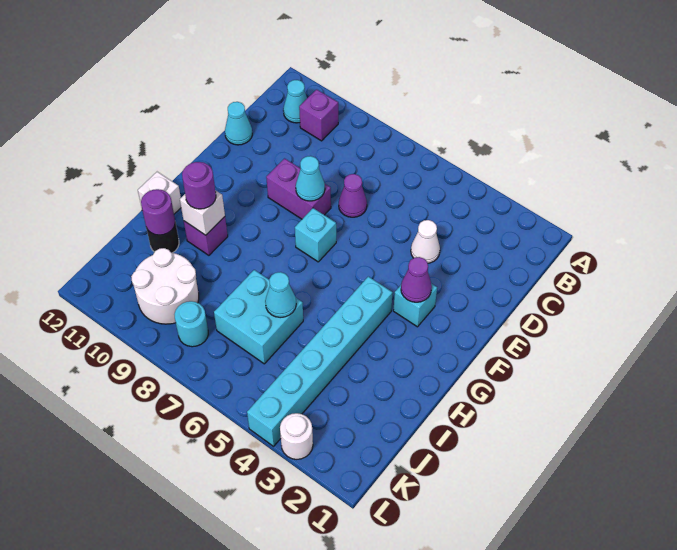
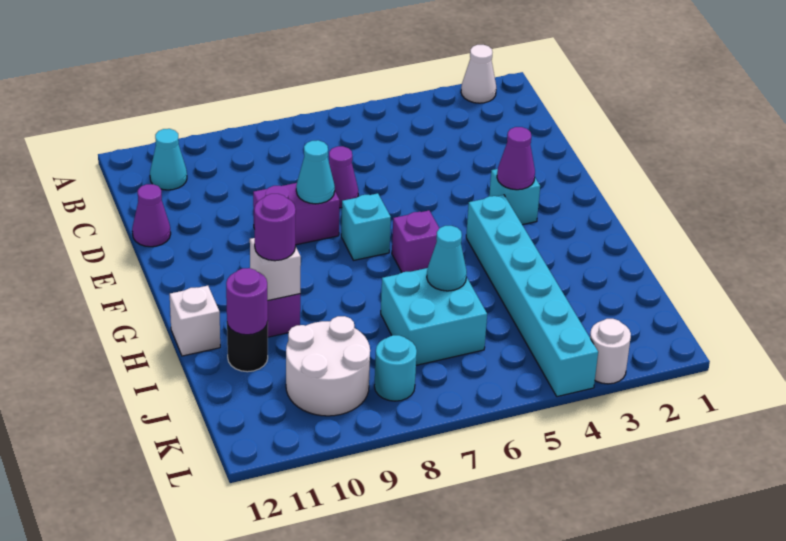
purple 1x1 brick [299,89,338,141] -> purple 1x1 brick moved to [392,210,439,272]
white 1x1 cone [411,220,440,263] -> white 1x1 cone moved to [461,45,496,103]
cyan 1x1 cone [225,102,252,145] -> purple 1x1 cone [132,184,171,247]

